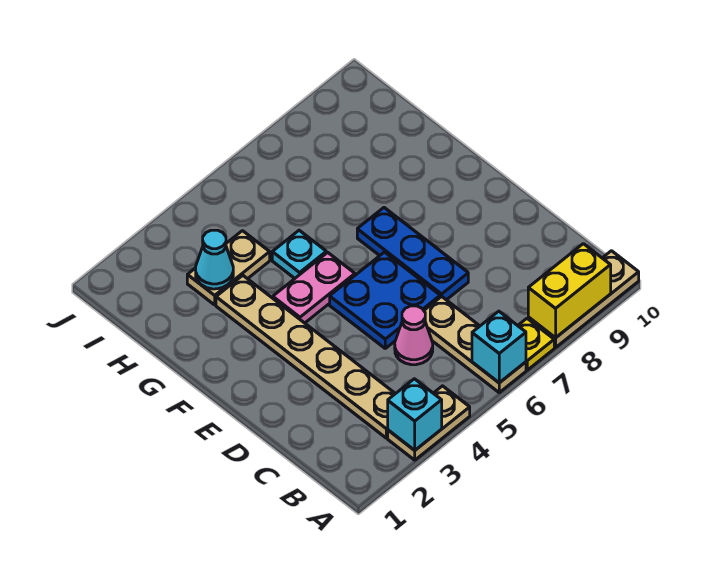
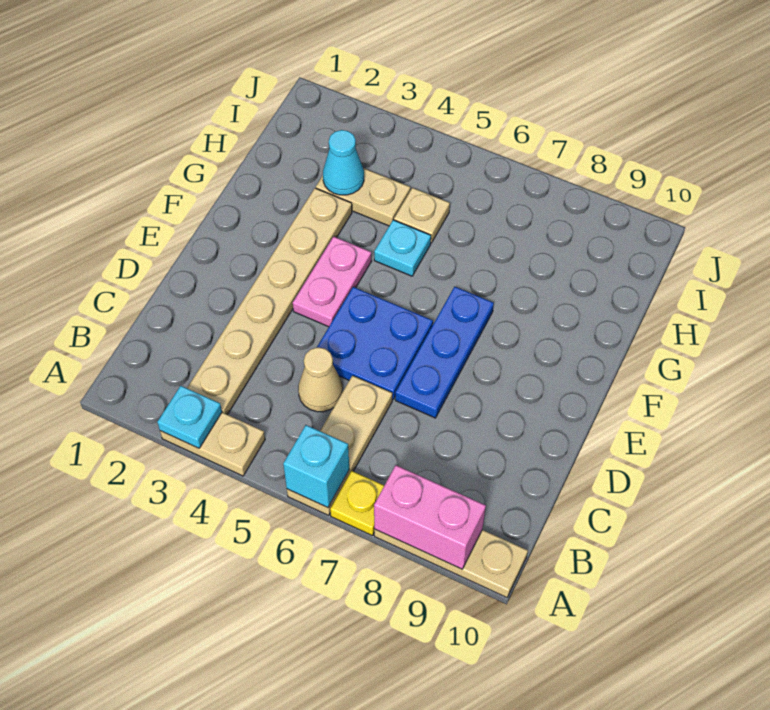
cyan 1x1 brick [388,379,442,450] -> cyan 1x1 plate [157,386,222,448]
yellow 1x2 brick [528,244,611,338] -> pink 1x2 brick [374,465,486,569]
pink 1x1 cone [395,306,433,365] -> tan 1x1 cone [298,347,343,412]
pink 1x2 plate [273,252,355,323] -> pink 1x2 plate turned to [293,237,372,327]
none -> tan 1x1 plate [394,188,450,243]

